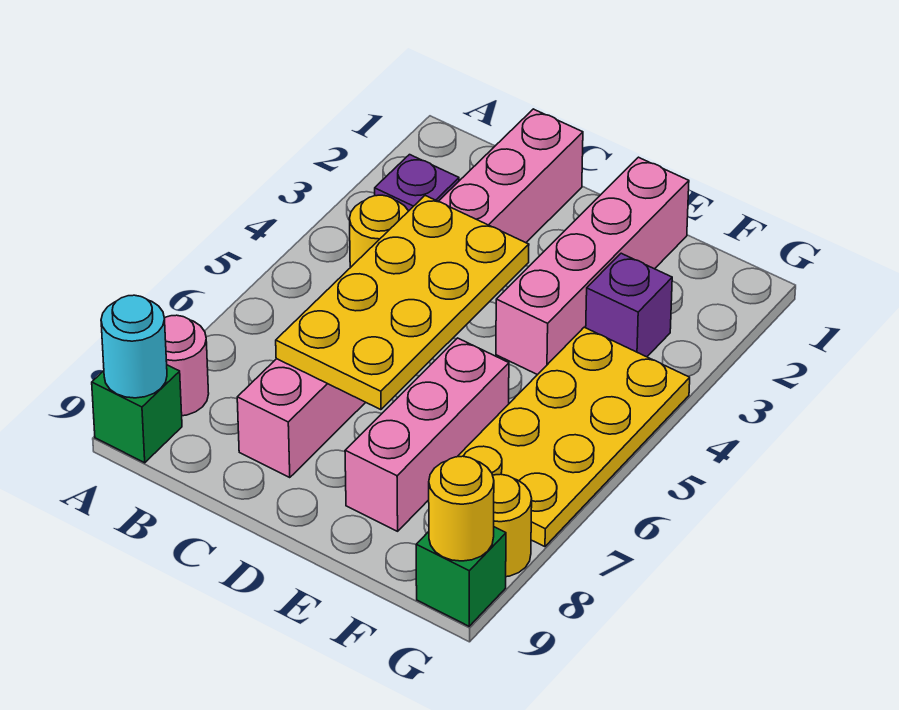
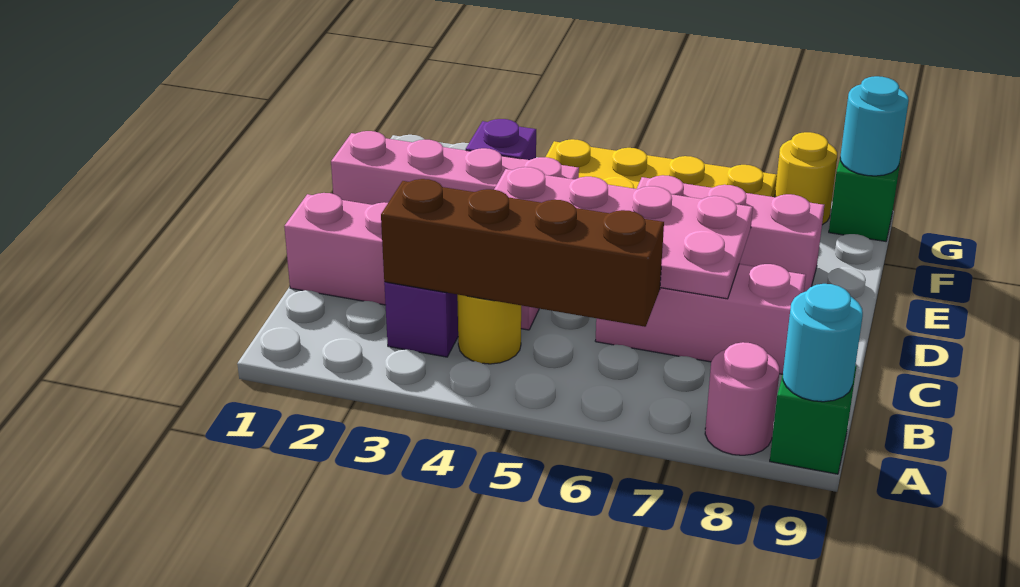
none -> brown 1x4 brick [381,179,664,327]
yellow 2x4 plate [276,196,529,410] -> pink 2x4 plate [494,167,753,299]
yellow 1x1 round brick [429,456,494,561] -> cyan 1x1 round brick [840,76,909,176]

